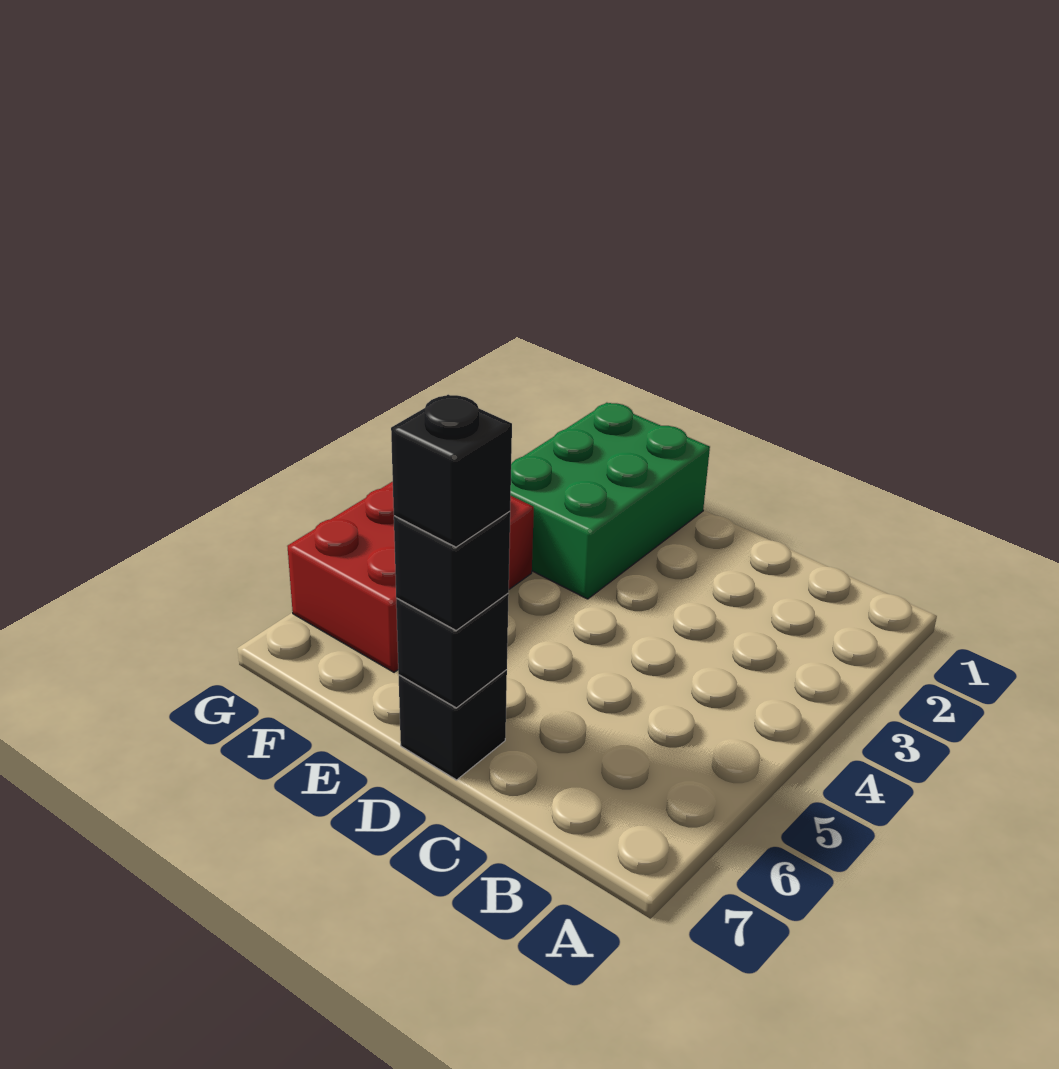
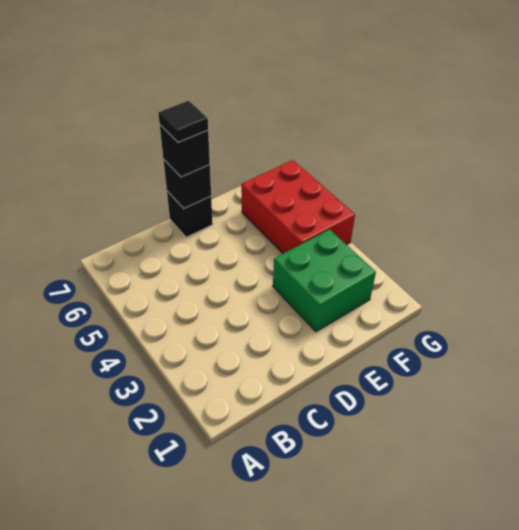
black 1x1 brick [391,395,512,547] -> black 1x1 tile [158,101,208,142]
green 2x3 brick [511,403,710,599] -> green 2x2 brick [273,229,376,332]

